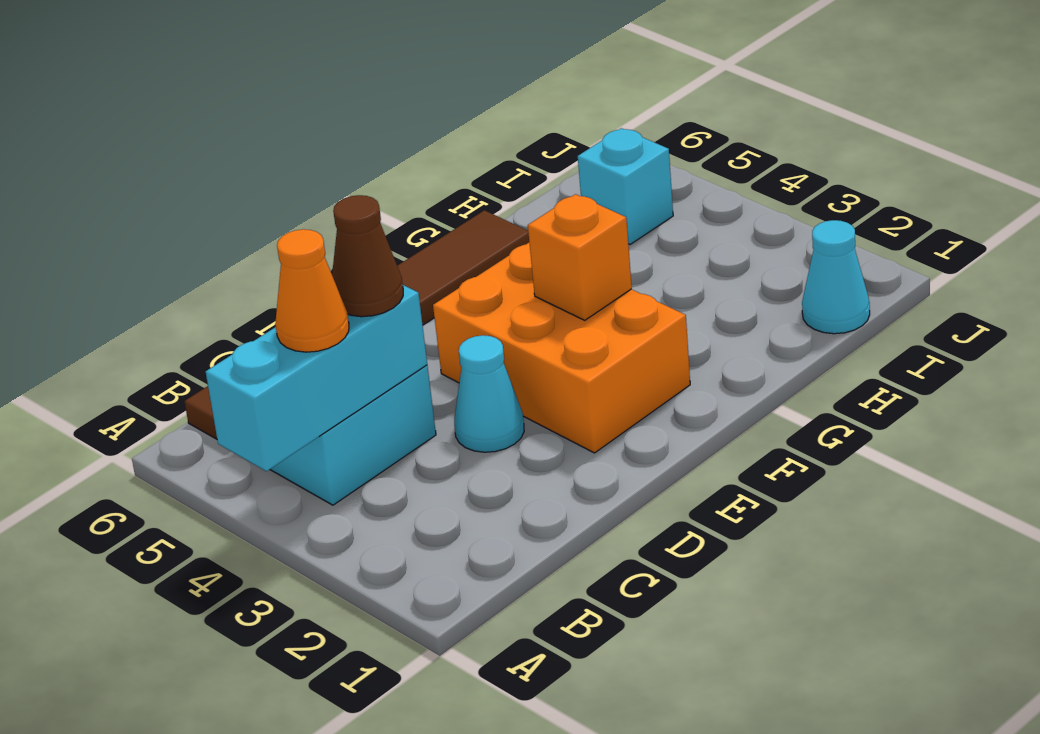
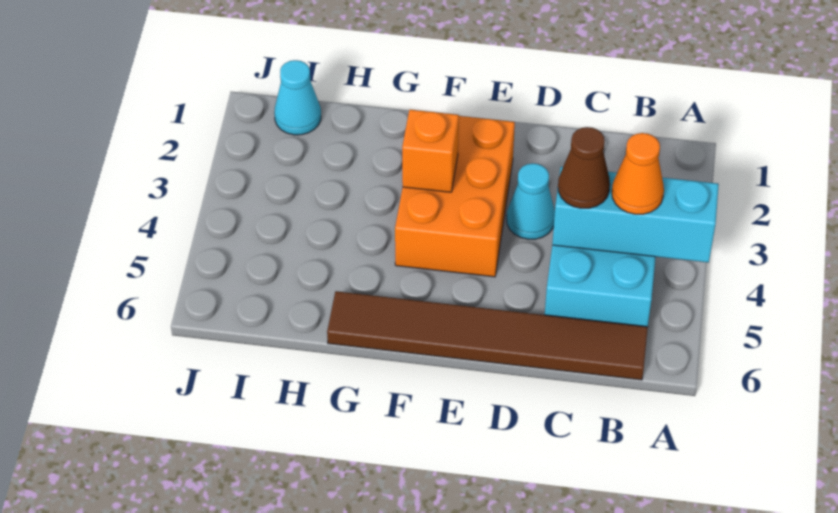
cyan 1x1 brick [578,128,673,244] -> none

